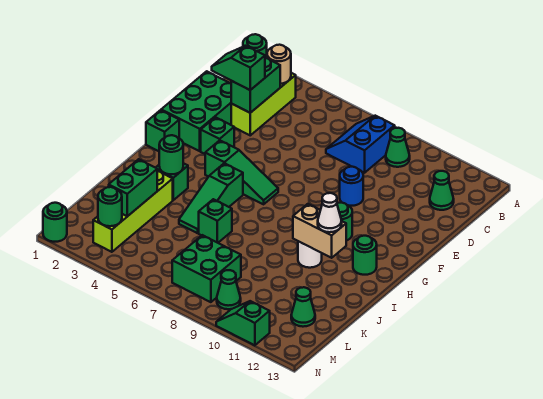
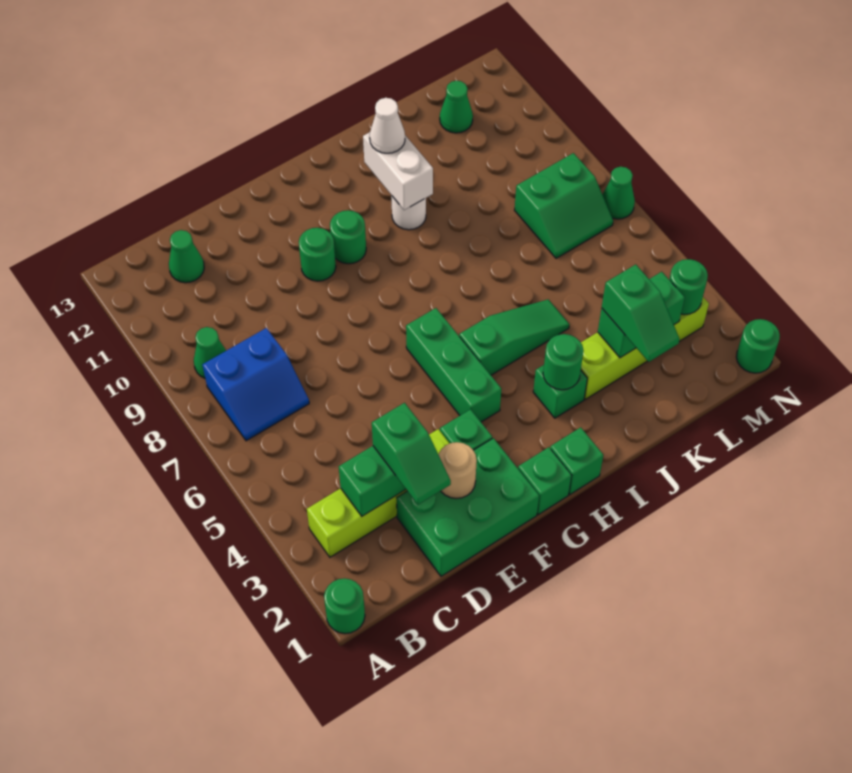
lime 1x3 brick [231,73,296,135] -> lime 1x4 brick [307,429,450,557]
tan 1x1 round brick [267,45,291,84] -> tan 1x1 round brick moved to [438,442,477,498]
blue 1x1 round brick [340,167,363,206] -> none
green 1x3 slope [205,140,278,204] -> green 1x3 brick [406,308,501,422]
green 1x1 round brick [353,236,377,275] -> green 1x1 round brick moved to [299,228,336,281]
tan 1x2 brick [293,204,346,258] -> white 1x2 brick [363,132,433,210]
green 1x1 brick [199,199,232,243] -> green 1x1 brick moved to [550,427,603,494]
green 2x2 brick [172,235,241,302] -> green 2x2 slope [514,153,613,258]
green 1x1 cone [217,270,241,309] -> green 1x1 cone moved to [602,167,635,219]
green 1x2 slope [216,301,270,345] -> green 1x2 slope moved to [602,264,679,362]

